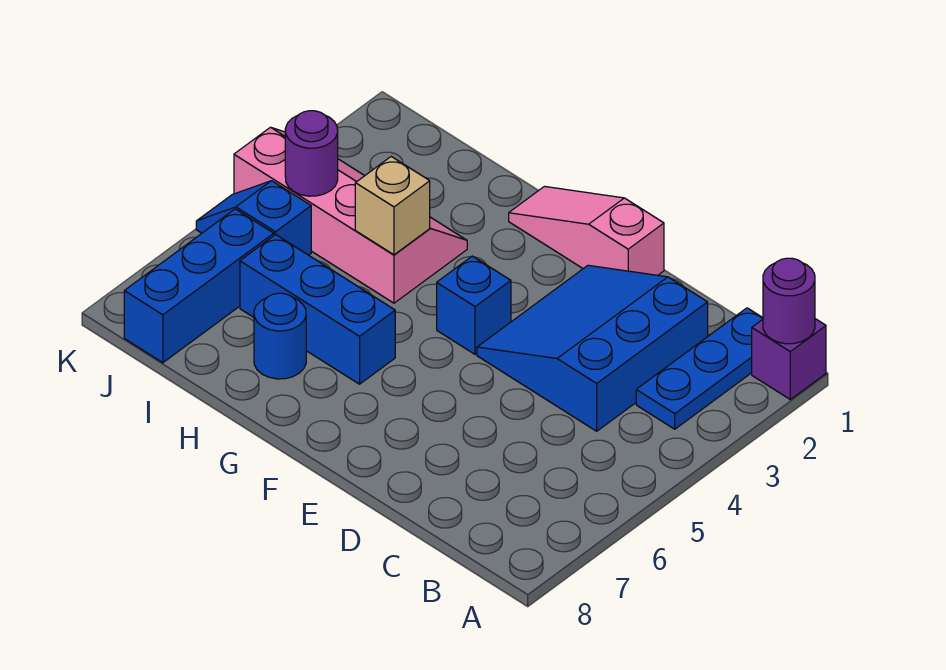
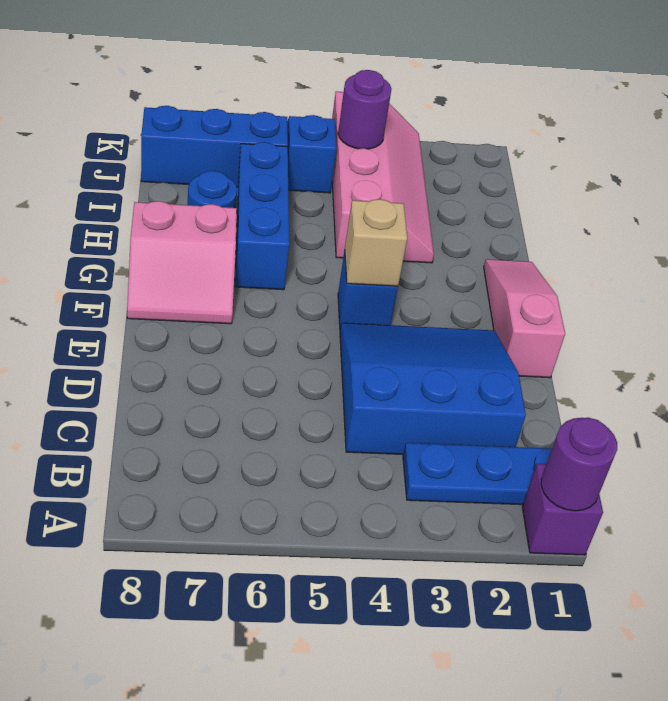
none -> pink 2x2 slope [127,201,237,324]
tan 1x1 brick [355,157,430,255] -> tan 1x1 brick moved to [345,199,407,286]

